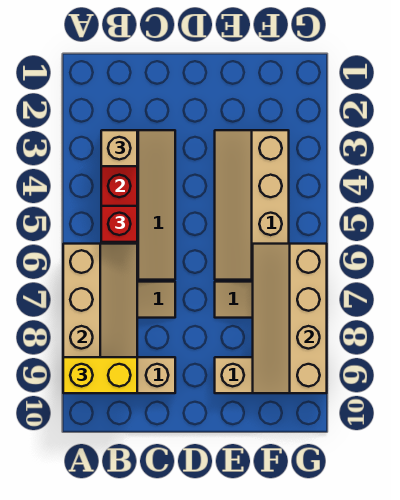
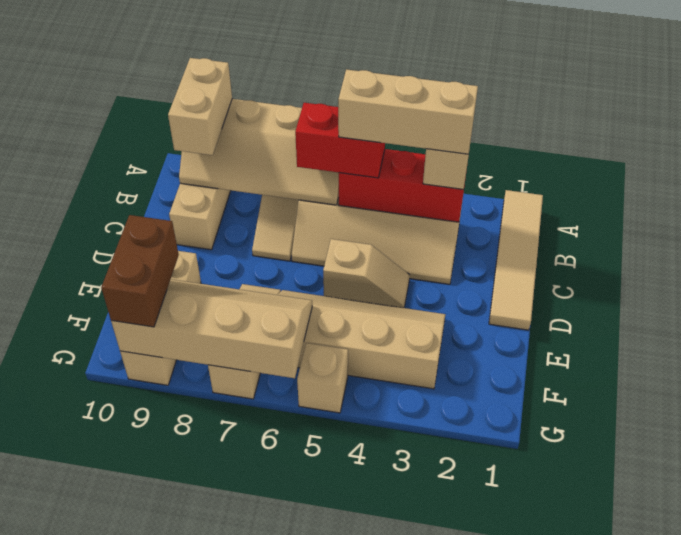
none -> tan 1x4 tile [489,190,543,330]
yellow 1x2 brick [63,357,137,393] -> tan 1x2 brick [168,58,232,155]
none -> tan 1x3 brick [338,69,478,154]
red 1x1 brick [101,206,137,242] -> red 1x2 brick [295,103,385,178]
none -> tan 1x2 slope [323,239,410,308]
none -> brown 1x2 brick [101,215,179,327]
none -> tan 1x1 brick [297,343,348,413]

